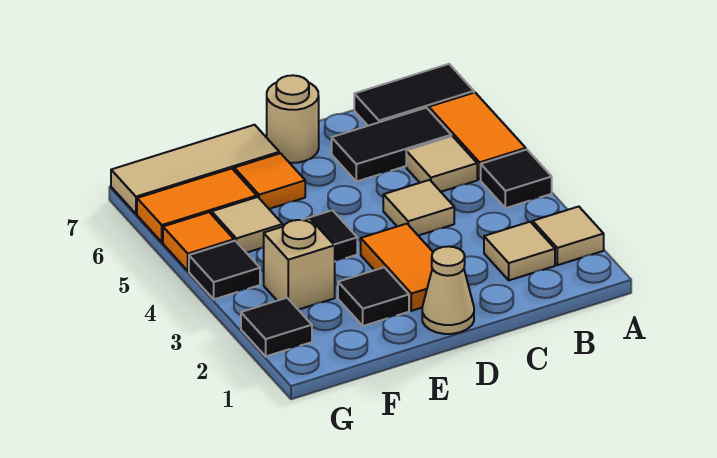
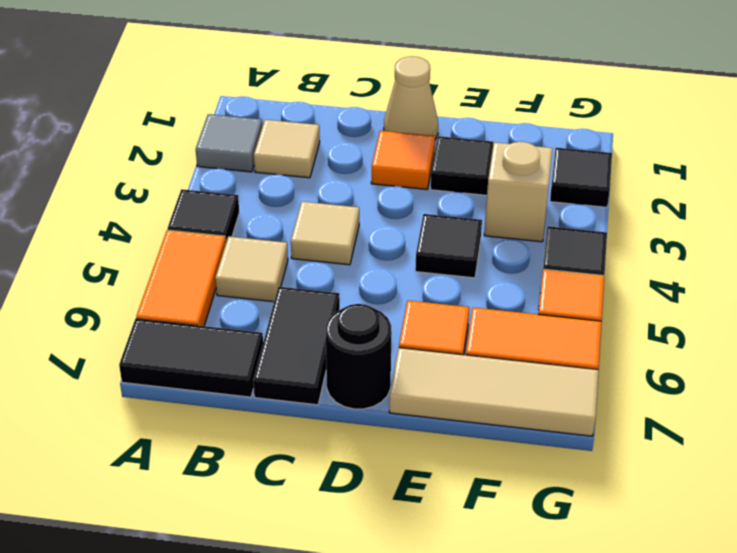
tan 1x1 tile [533,207,604,265] -> grey 1x1 tile [196,114,262,172]
black 1x2 tile [332,108,451,182] -> black 1x2 tile turned to [253,287,340,405]
orange 1x2 tile [361,224,433,311] -> orange 1x1 tile [371,131,435,189]
tan 1x1 round brick [266,75,319,163] -> black 1x1 round brick [326,304,392,409]
tan 1x1 tile [212,197,283,253] -> none

